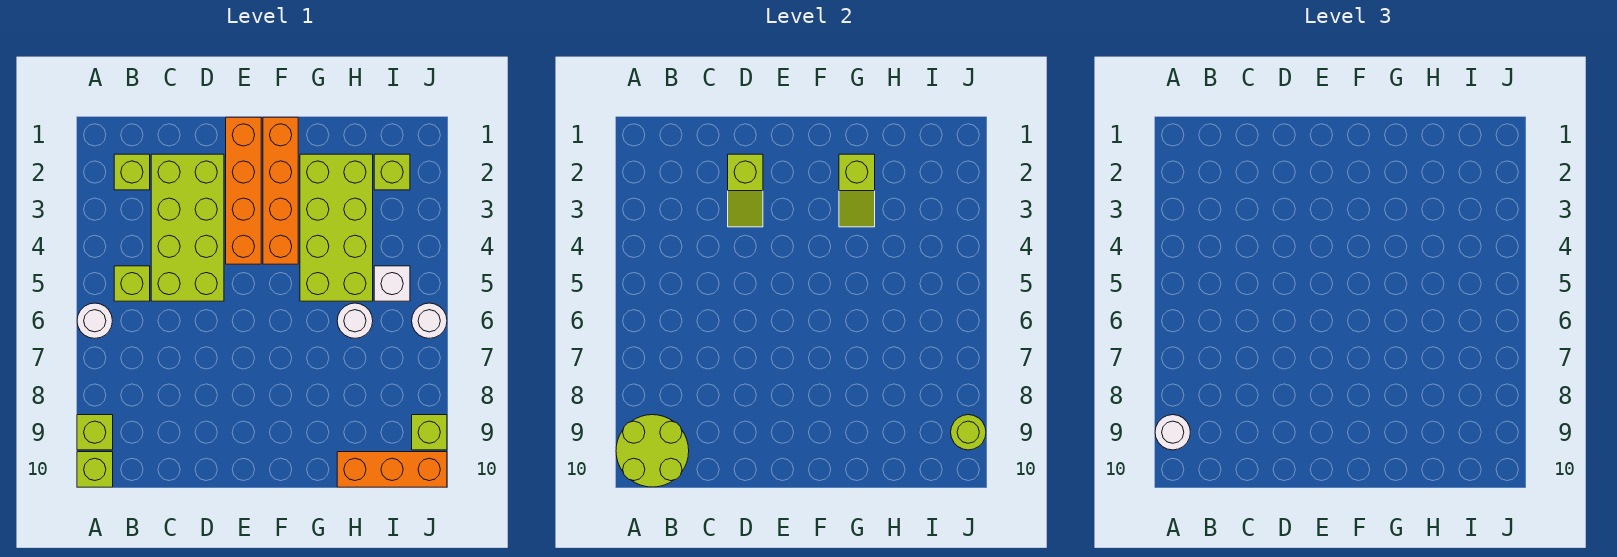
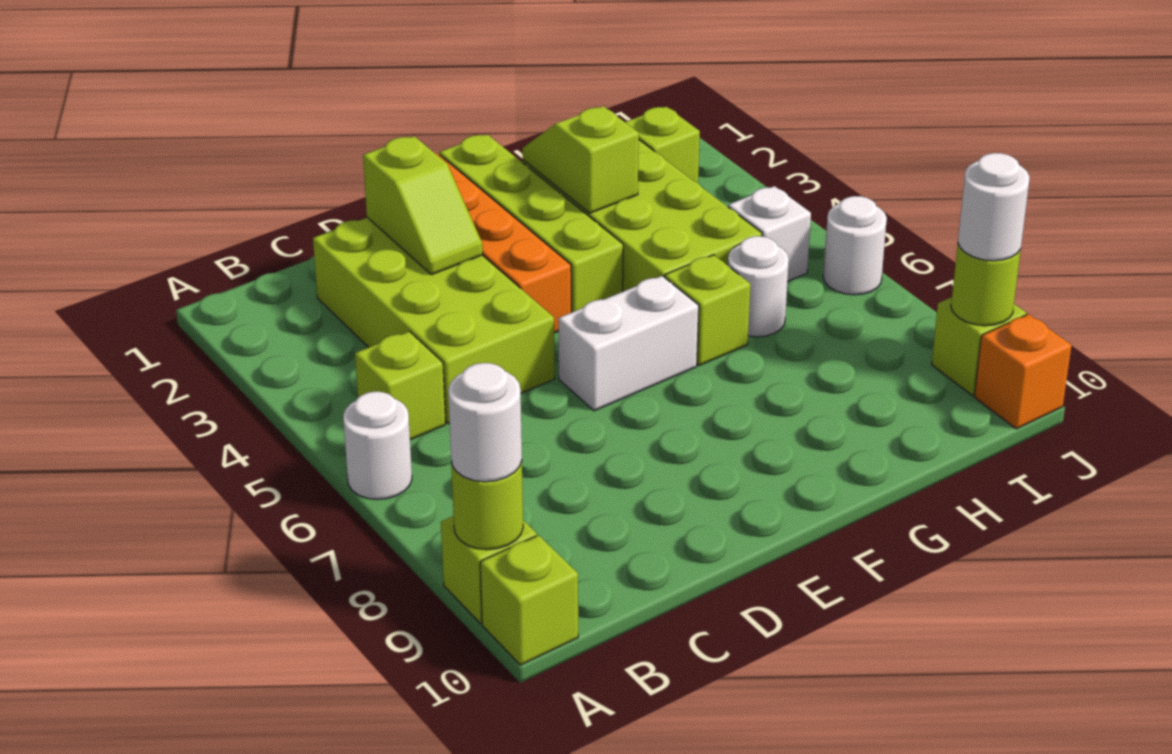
lime 2x2 round brick [616,415,689,487] -> lime 1x1 round brick [451,461,523,550]
lime 1x1 brick [114,154,150,190] -> lime 1x1 brick moved to [665,255,750,365]
none -> white 1x2 brick [558,276,699,411]
orange 1x4 brick [263,117,298,264] -> lime 1x4 brick [439,134,623,312]
lime 1x2 slope [839,154,875,227] -> lime 1x2 slope turned to [522,106,639,213]
orange 1x3 brick [337,452,447,487] -> orange 1x1 brick [974,314,1072,429]
none -> white 1x1 round brick [958,153,1030,261]

